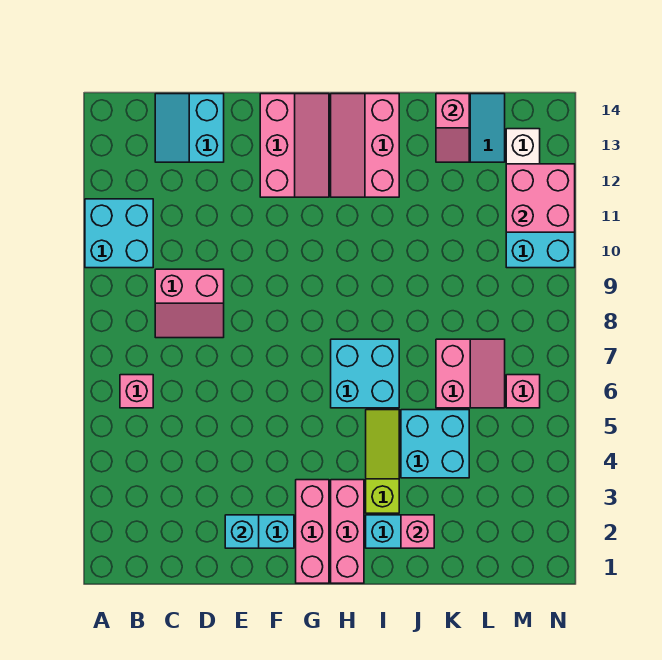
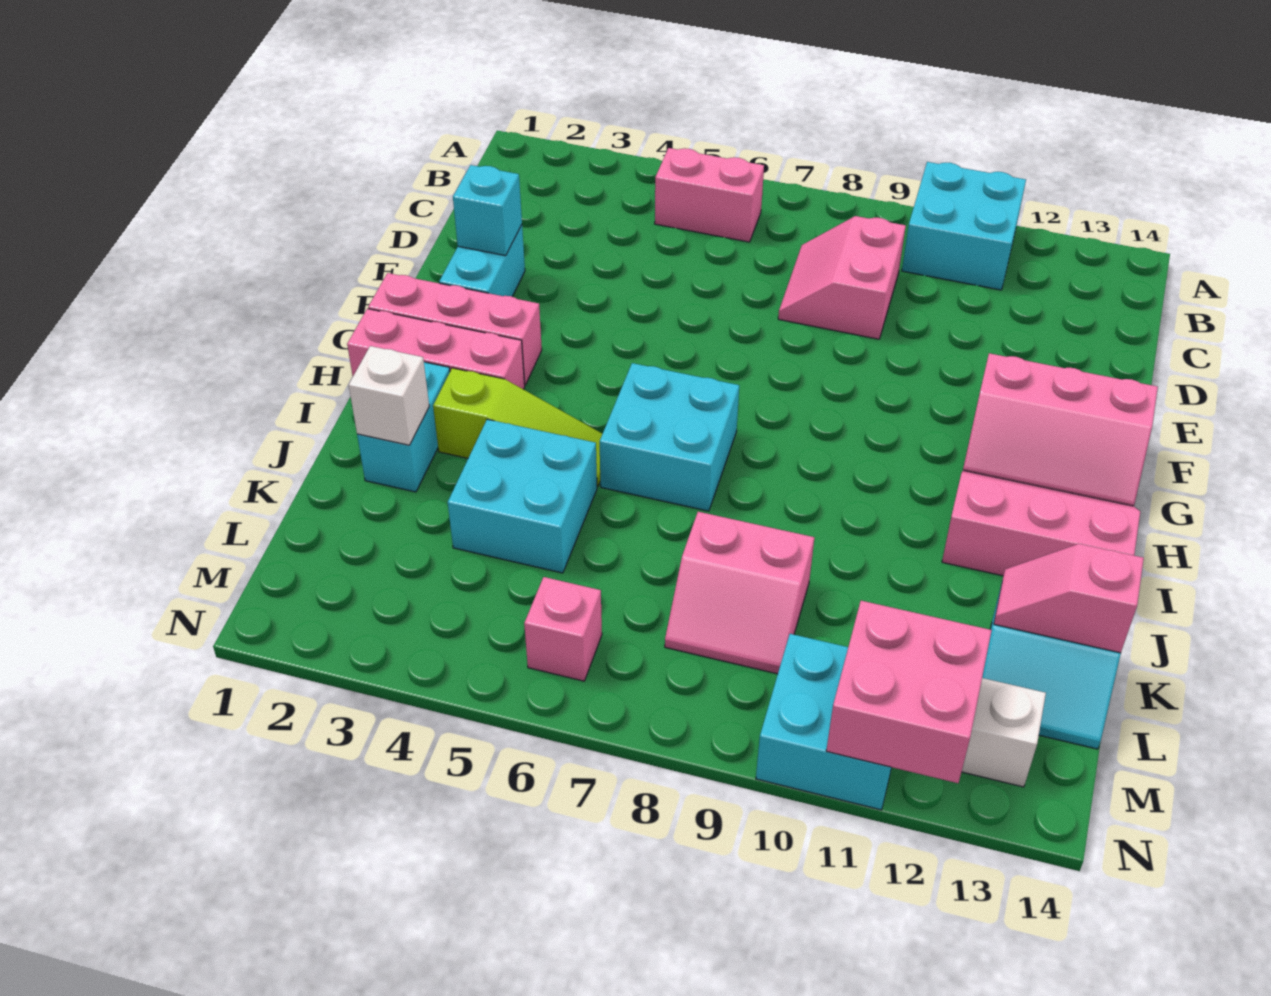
pink 1x1 brick [120,375,153,408] -> pink 1x2 brick [655,148,764,242]
cyan 2x2 slope [155,94,224,162] -> none
pink 1x1 brick [401,515,434,548] -> white 1x1 brick [349,346,429,445]
pink 2x2 slope [436,339,505,408] -> pink 2x2 slope moved to [665,512,814,674]

